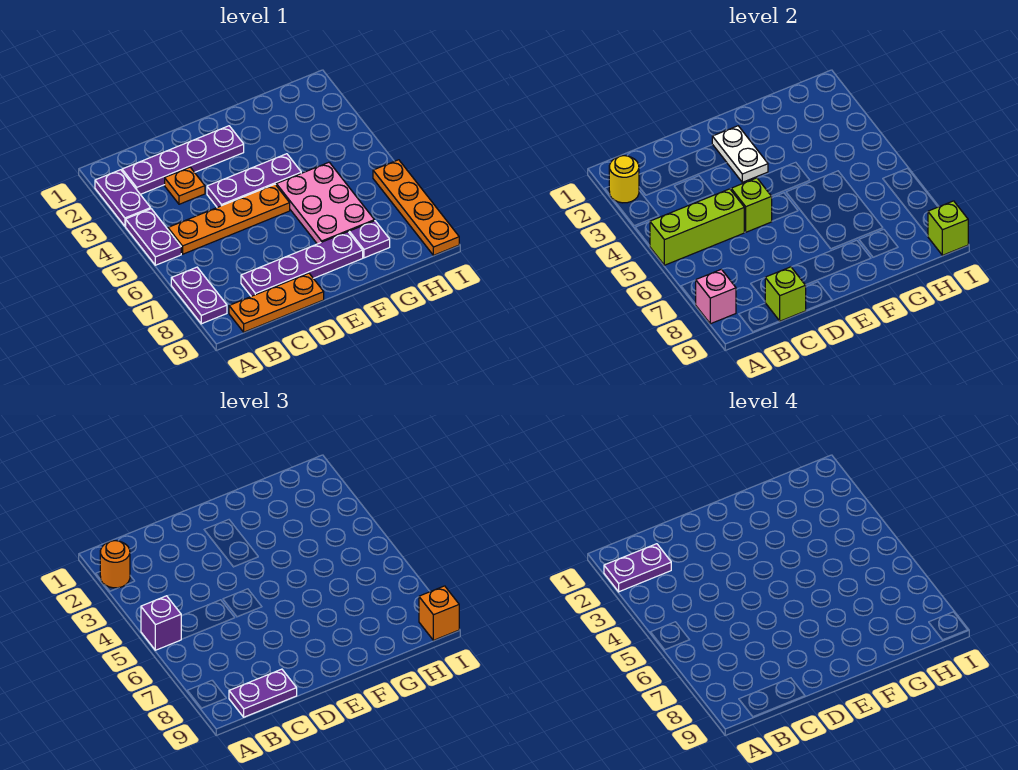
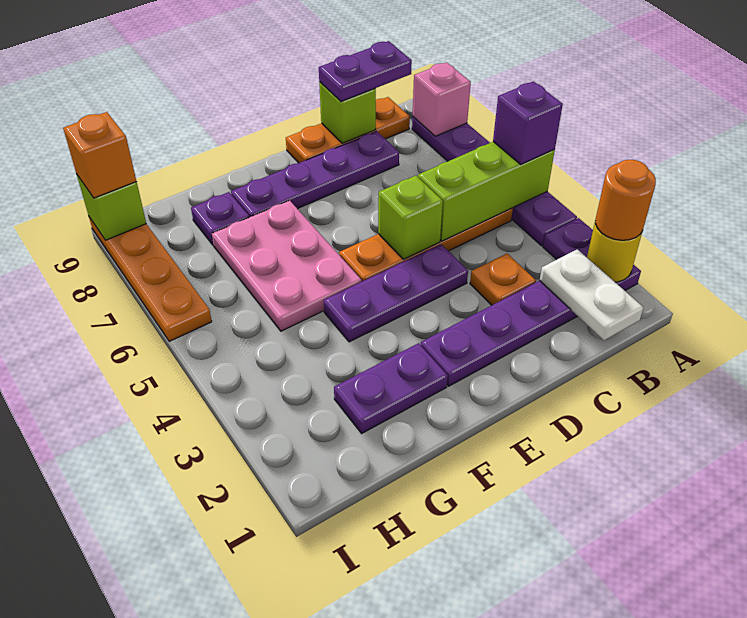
purple 1x2 plate [604,544,671,592] -> purple 1x2 plate moved to [334,343,448,433]
white 1x2 plate [712,126,768,182] -> white 1x2 plate moved to [540,249,644,340]

